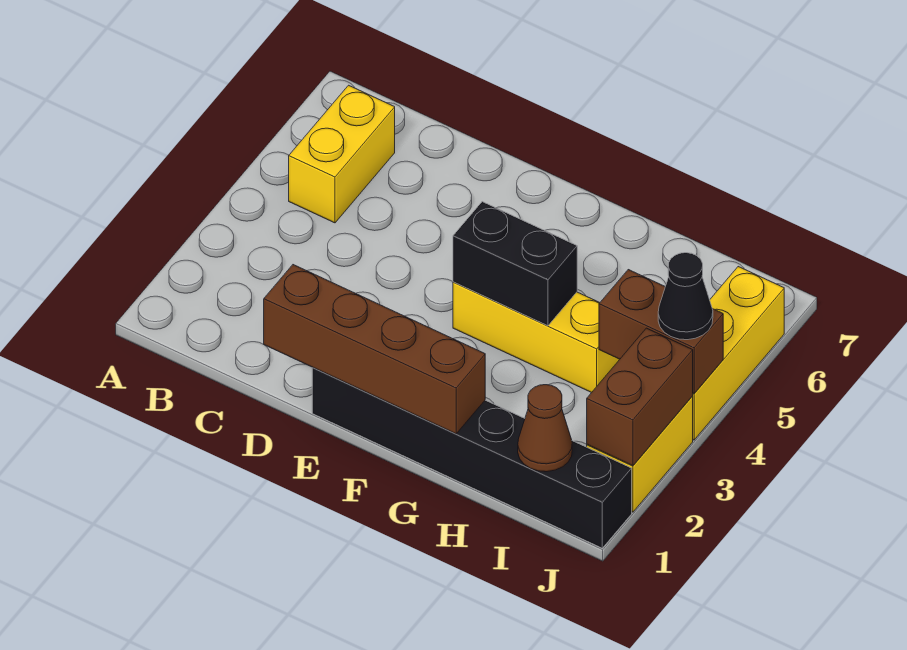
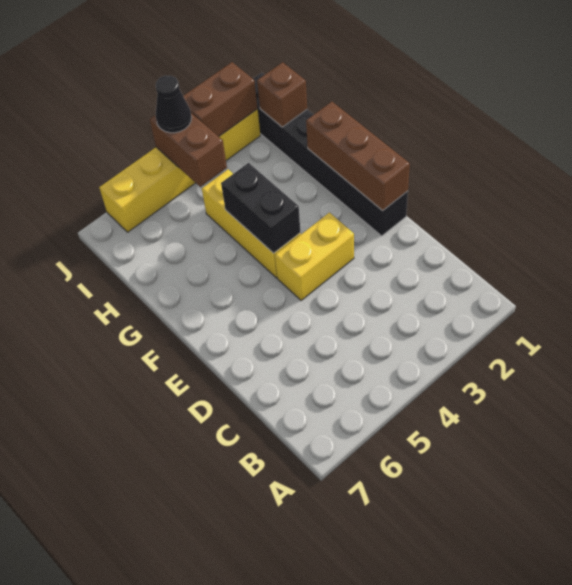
yellow 1x2 brick [289,85,395,223] -> yellow 1x2 brick moved to [275,213,354,301]
brown 1x4 brick [264,265,485,434] -> brown 1x3 brick [306,102,410,211]
brown 1x1 cone [518,385,572,472] -> brown 1x1 brick [257,62,307,127]

